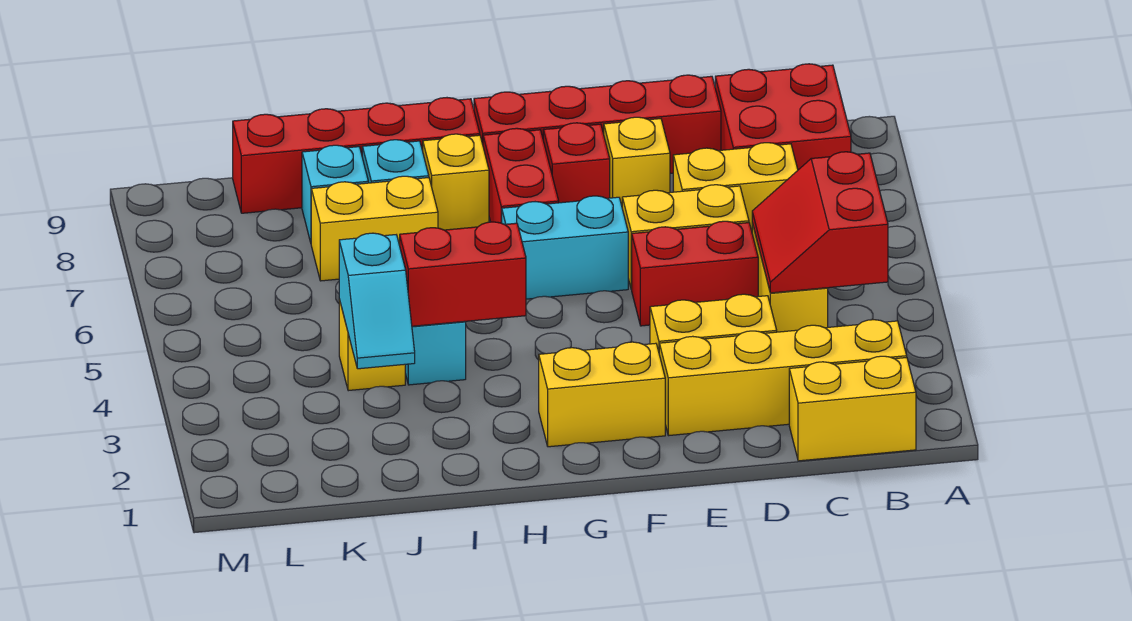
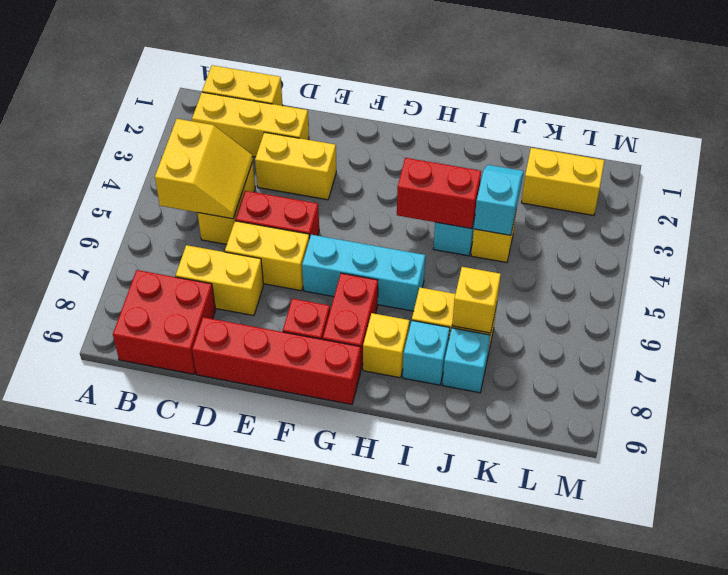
yellow 1x4 brick [659,320,907,436] -> yellow 1x3 brick [192,92,309,157]
red 2x2 slope [752,152,888,293] -> yellow 2x2 slope [155,119,253,219]
yellow 1x1 brick [604,117,670,205] -> yellow 1x1 brick moved to [452,267,501,333]
yellow 1x2 brick [539,342,665,447] -> yellow 1x2 brick moved to [521,148,605,216]
cyan 1x2 brick [502,196,628,299] -> cyan 1x3 brick [302,235,425,311]
red 1x4 brick [233,98,480,213] -> none

